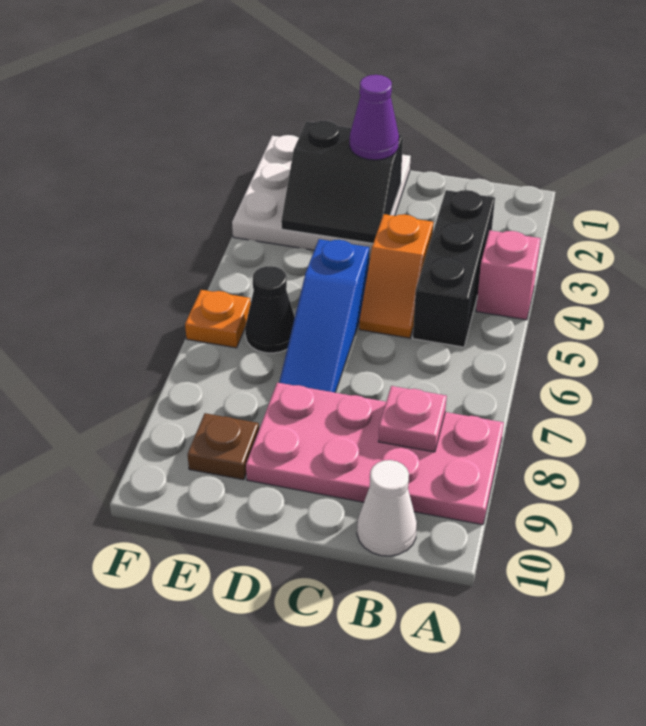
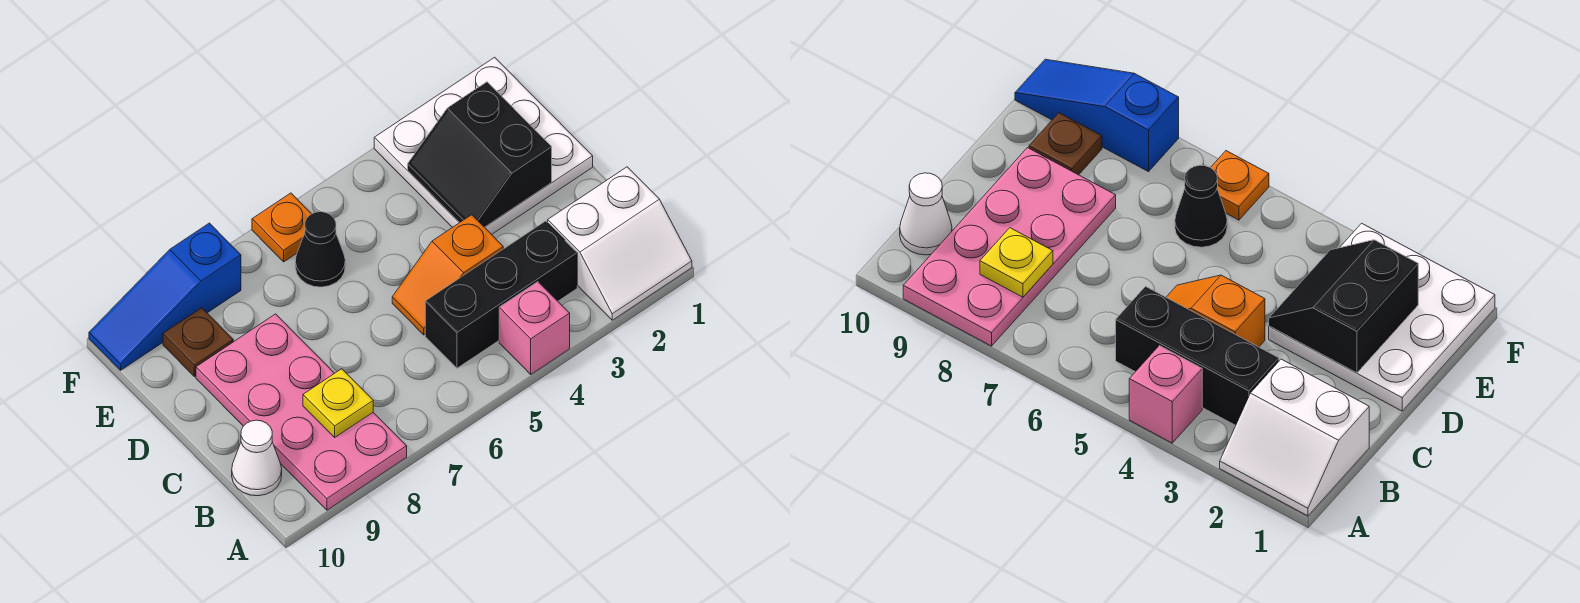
none -> white 2x2 slope [548,167,692,320]
pink 1x1 plate [378,386,447,452] -> yellow 1x1 plate [303,369,373,437]
purple 1x1 cone [349,75,399,160] -> none
blue 1x3 slope [279,239,369,393] -> blue 1x3 slope moved to [89,223,241,370]

